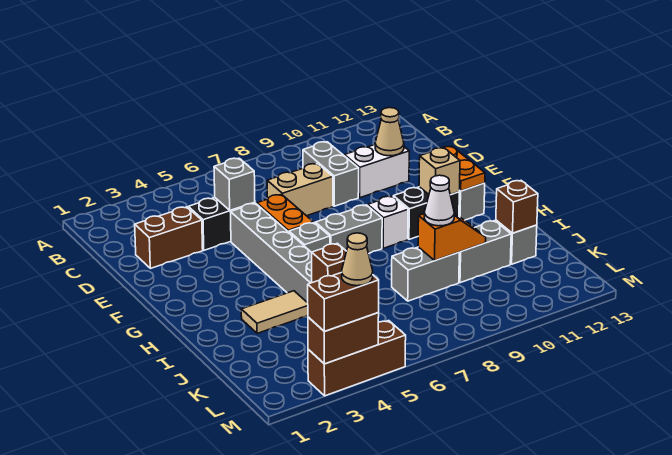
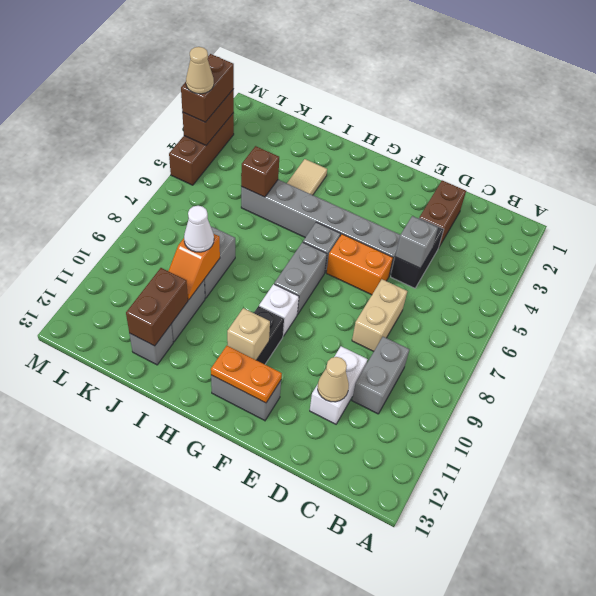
grey 1x2 brick [303,142,359,206] -> grey 1x2 brick turned to [352,337,410,414]
brown 1x1 brick [496,181,538,233] -> brown 1x2 brick [126,268,188,346]

